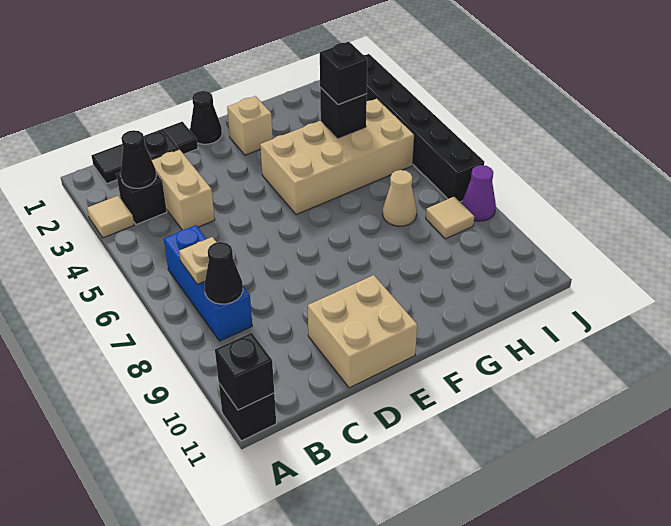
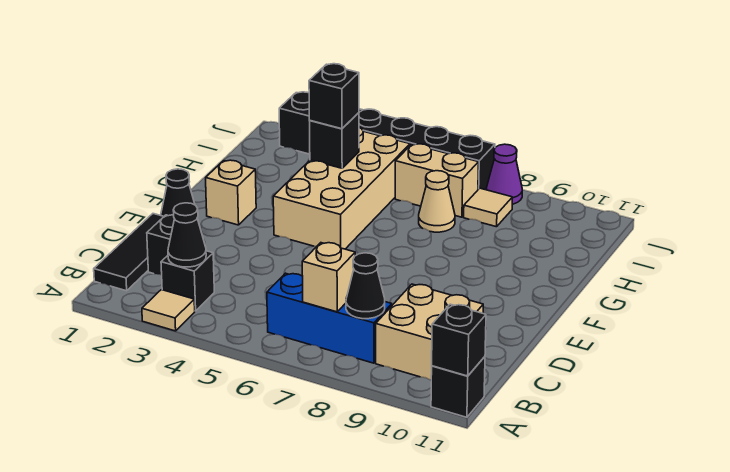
tan 1x1 plate [179,237,217,284] -> tan 1x1 brick [302,243,355,312]
tan 1x2 brick [152,149,215,230] -> tan 1x2 brick moved to [395,144,479,217]
tan 2x2 brick [308,275,417,388] -> tan 2x2 brick moved to [376,284,483,380]

